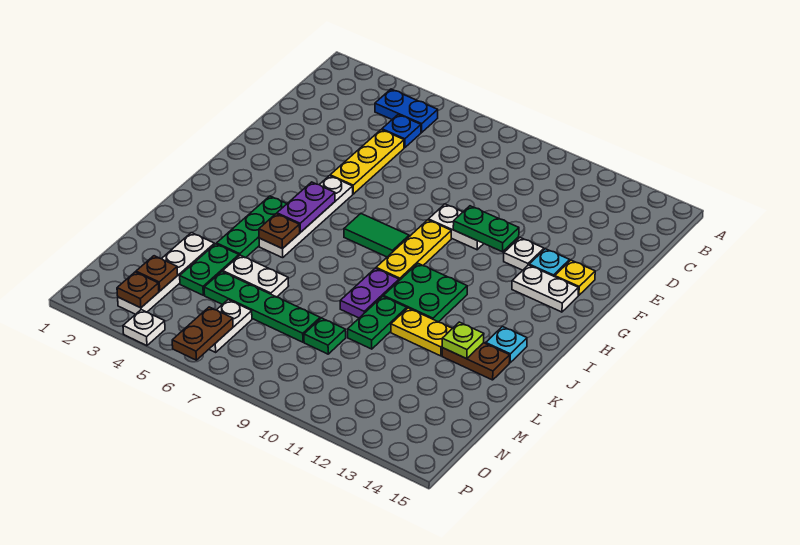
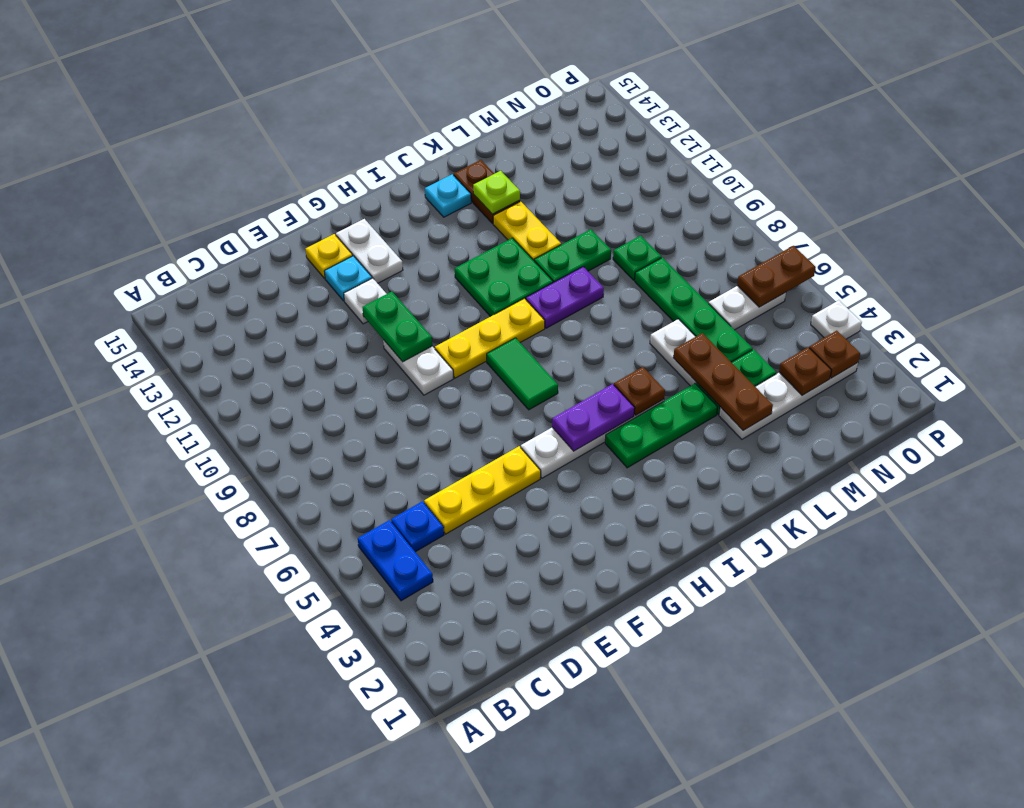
none -> brown 1x3 plate [673,333,773,430]

